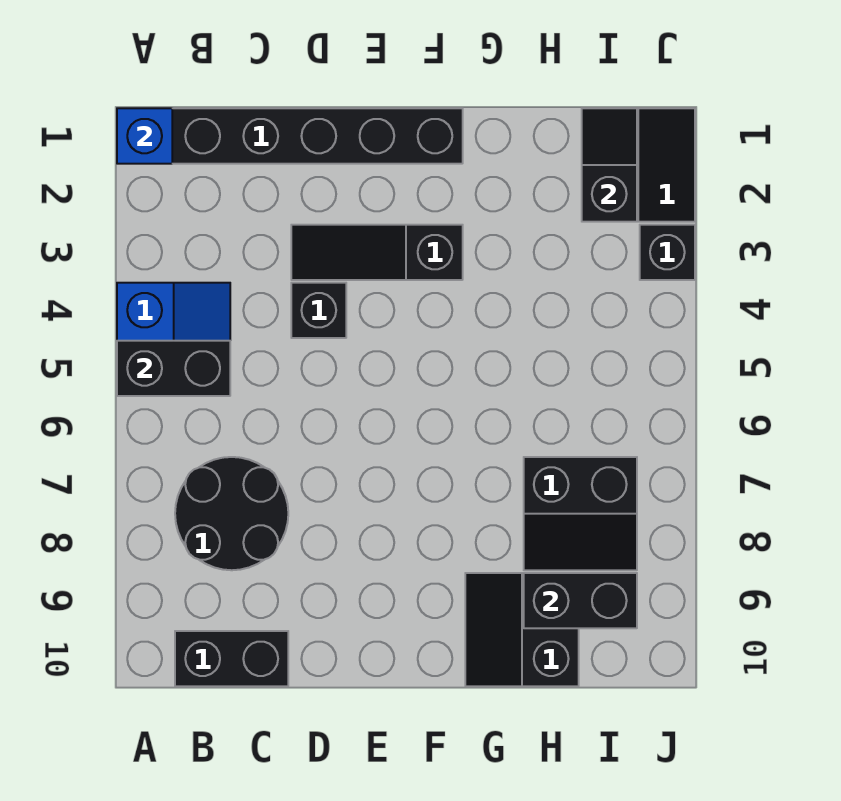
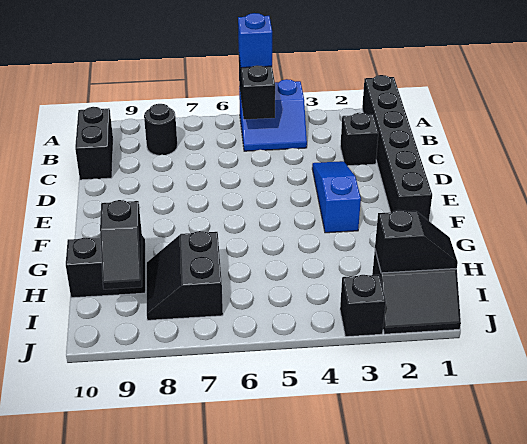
blue 1x1 brick [117,108,172,164] -> blue 1x1 brick moved to [238,13,272,68]
black 2x2 round brick [175,457,288,570] -> black 1x1 round brick [144,104,177,155]
black 1x3 slope [291,225,463,280] -> blue 1x3 slope [312,161,361,233]
black 1x1 brick [291,283,346,338] -> black 1x1 brick moved to [340,113,378,166]
black 1x2 brick [524,573,637,628] -> black 1x2 slope [100,200,142,289]

